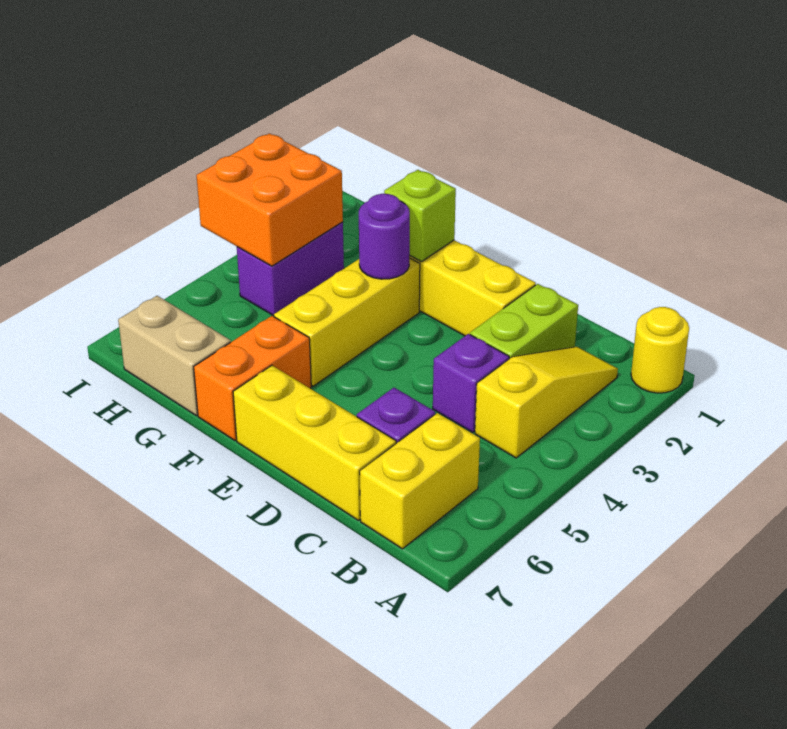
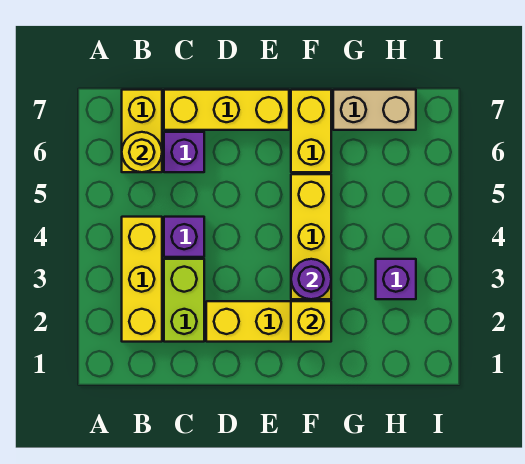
yellow 1x1 round brick [631,307,689,393] -> yellow 1x1 round brick moved to [122,132,162,172]
yellow 1x3 slope [475,347,618,458] -> yellow 1x3 brick [122,217,162,342]
lime 1x1 brick [384,170,456,262] -> yellow 1x1 brick [291,301,331,342]
orange 1x2 brick [194,316,311,441] -> yellow 1x2 brick [291,90,331,172]
purple 1x2 brick [237,222,344,316] -> purple 1x1 brick [376,259,416,299]
orange 2x2 brick [196,133,343,266] -> none

